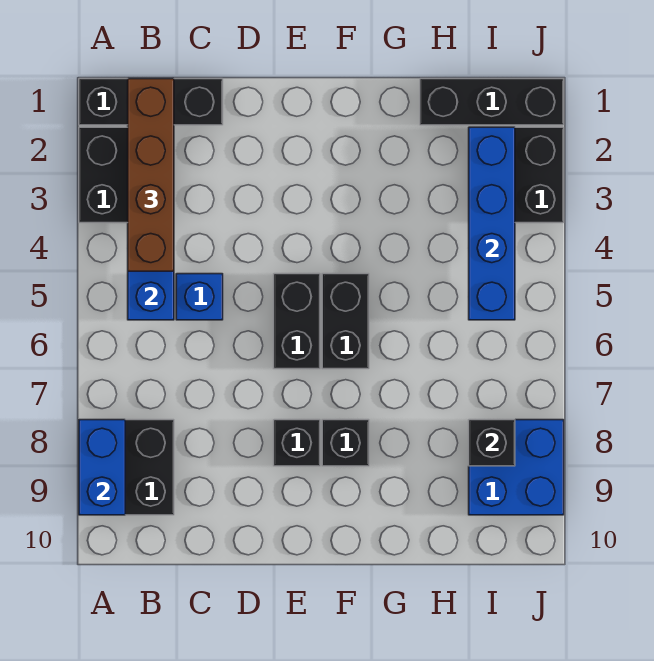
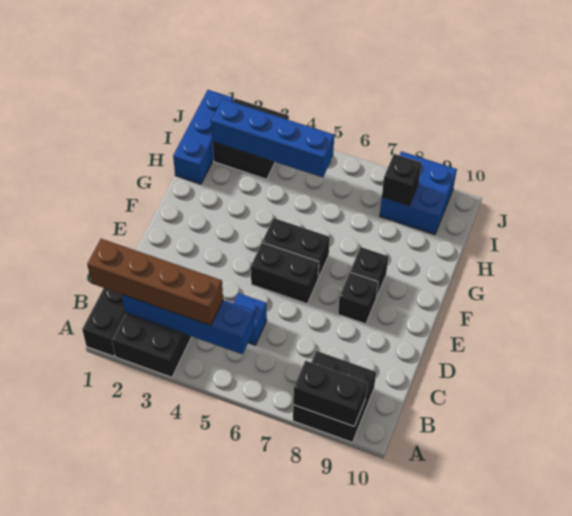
blue 1x2 brick [79,420,125,515] -> black 1x2 brick [293,361,367,426]
black 1x3 brick [420,79,564,125] -> blue 1x3 brick [173,90,234,184]

